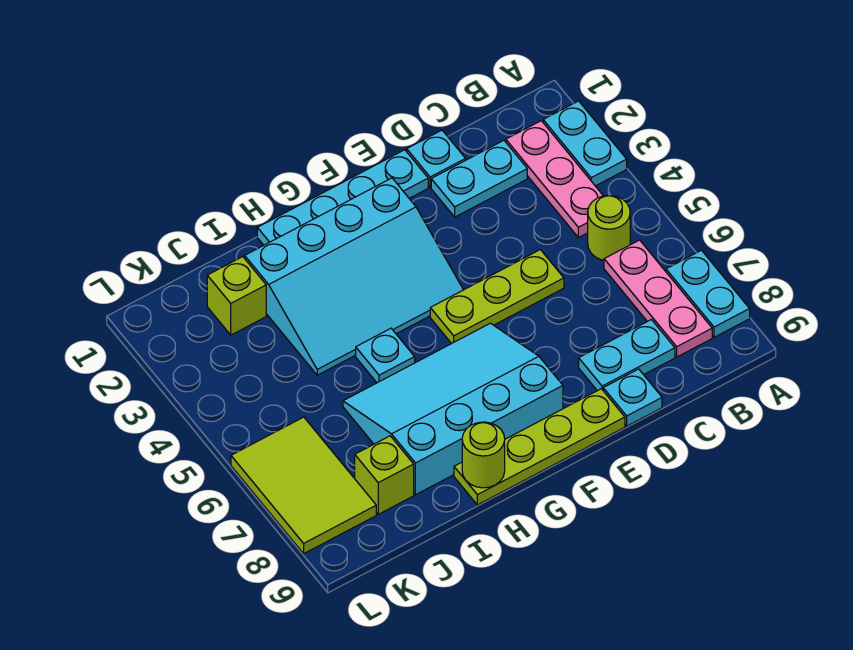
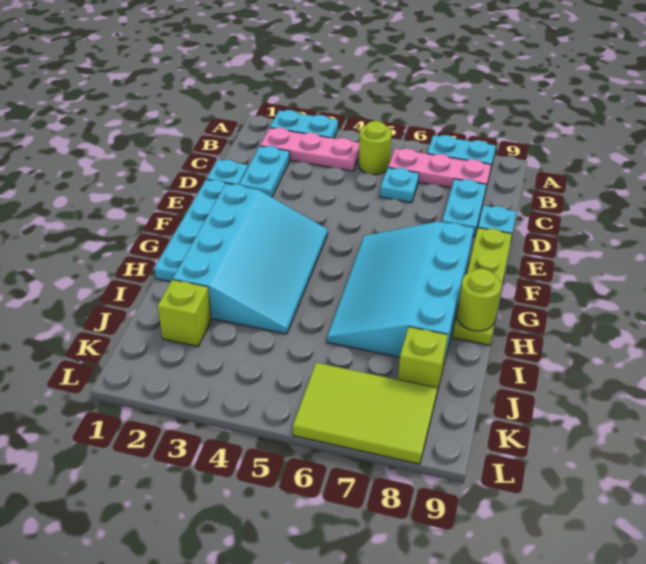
lime 1x3 plate [430,250,564,344] -> none
cyan 1x1 plate [356,328,415,383] -> cyan 1x1 plate moved to [380,168,419,203]

